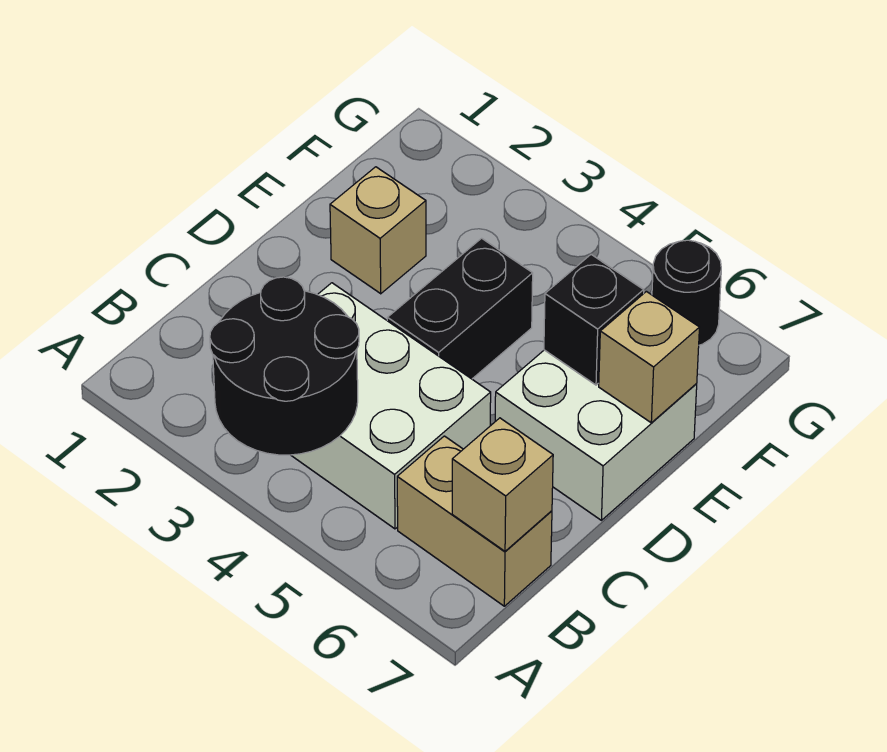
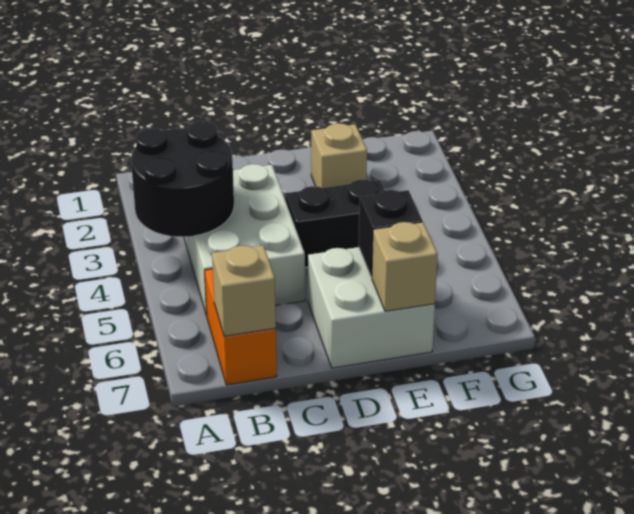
tan 1x2 brick [397,436,552,606] -> orange 1x2 brick [205,269,277,385]
black 1x1 round brick [652,240,721,345] -> none

